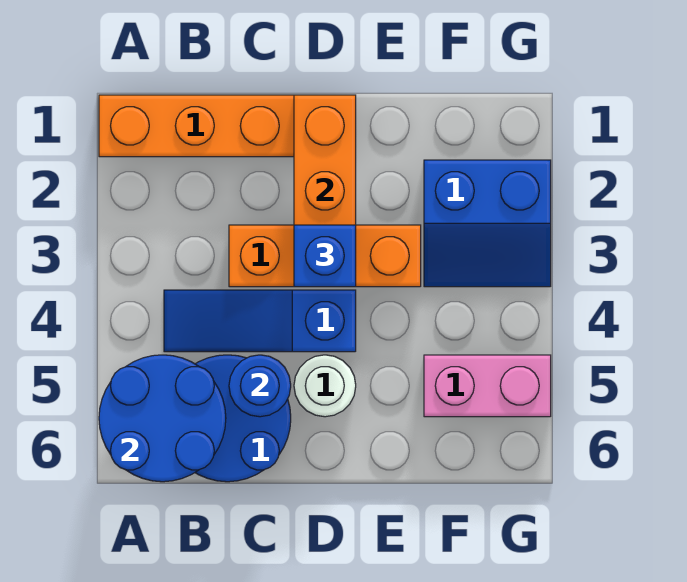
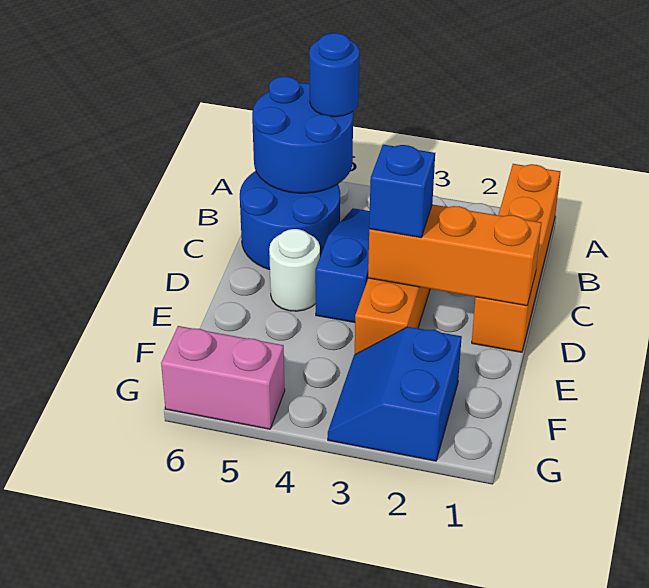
blue 1x1 round brick [229,355,291,417] -> blue 1x1 round brick moved to [309,33,359,117]
pink 1x2 brick [424,355,551,417] -> pink 1x2 brick turned to [161,326,285,429]

